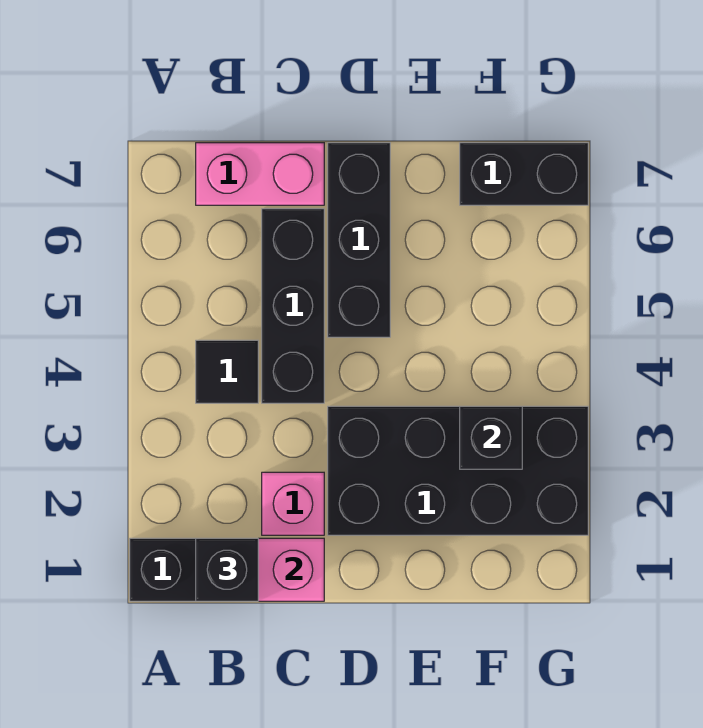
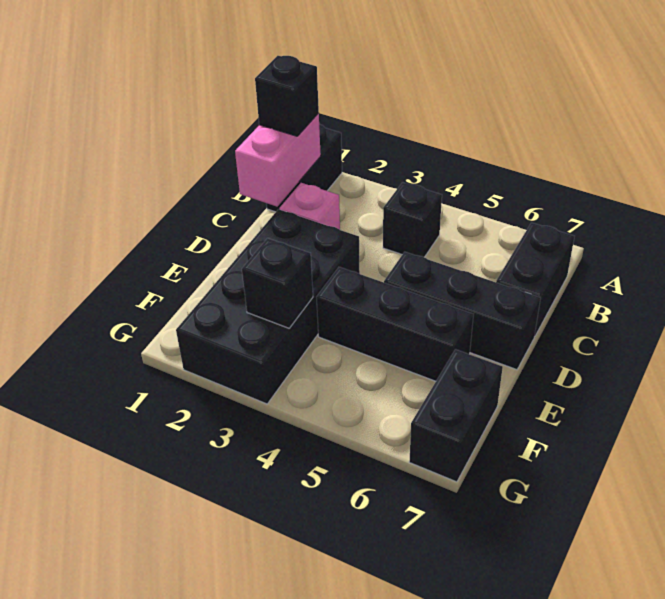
black 1x1 tile [196,340,258,403] -> black 1x1 brick [383,182,442,257]
pink 1x2 brick [196,143,324,205] -> black 1x2 brick [496,223,574,336]
black 1x3 brick [262,209,324,403] -> black 1x3 brick moved to [316,267,474,381]

